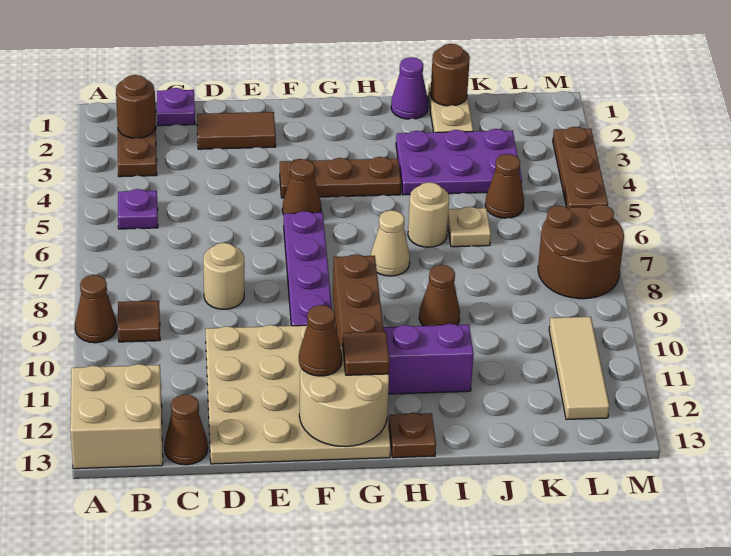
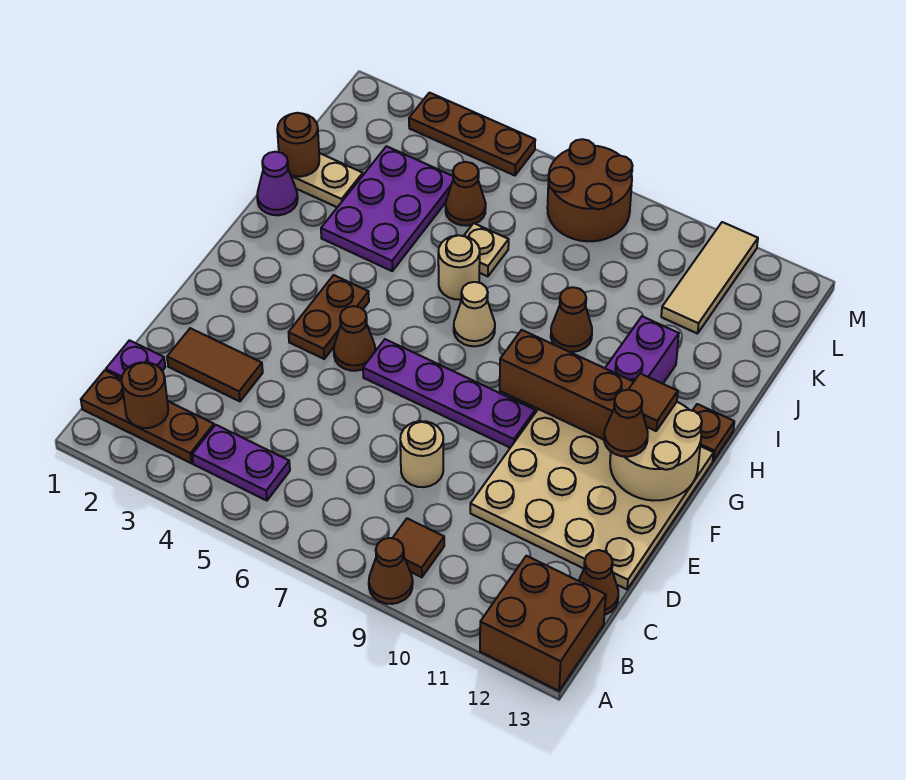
tan 2x2 brick [70,364,163,469] -> brown 2x2 brick [480,556,606,691]
purple 1x1 plate [118,189,158,229] -> purple 1x2 plate [192,425,290,501]
brown 1x2 tile [197,112,276,149] -> brown 1x2 tile turned to [167,328,263,401]
brown 1x3 plate [280,157,401,198] -> brown 1x2 plate [288,275,369,359]
tan 1x3 tile [549,317,609,420] -> tan 1x3 tile turned to [661,222,758,334]

